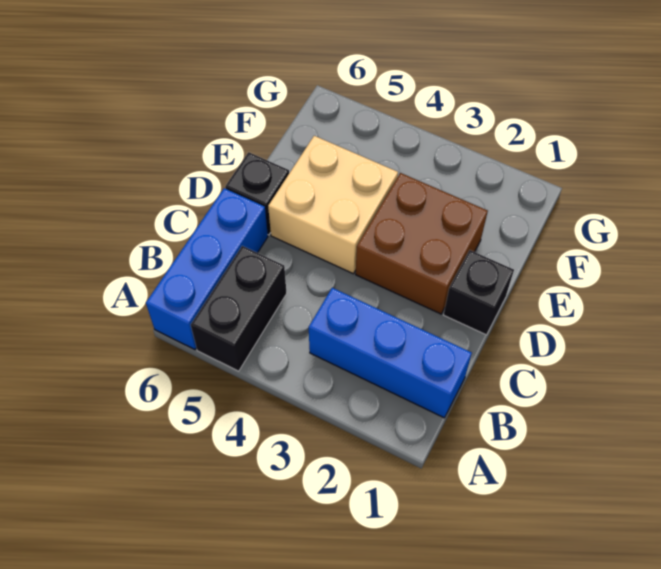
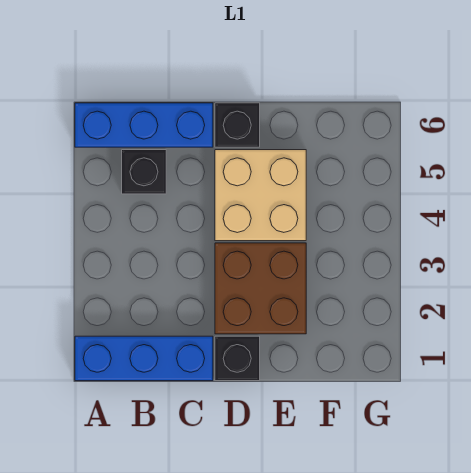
black 1x2 brick [191,246,287,371] -> black 1x1 brick [122,150,166,194]
blue 1x3 brick [309,288,472,418] -> blue 1x3 brick turned to [75,336,213,381]

